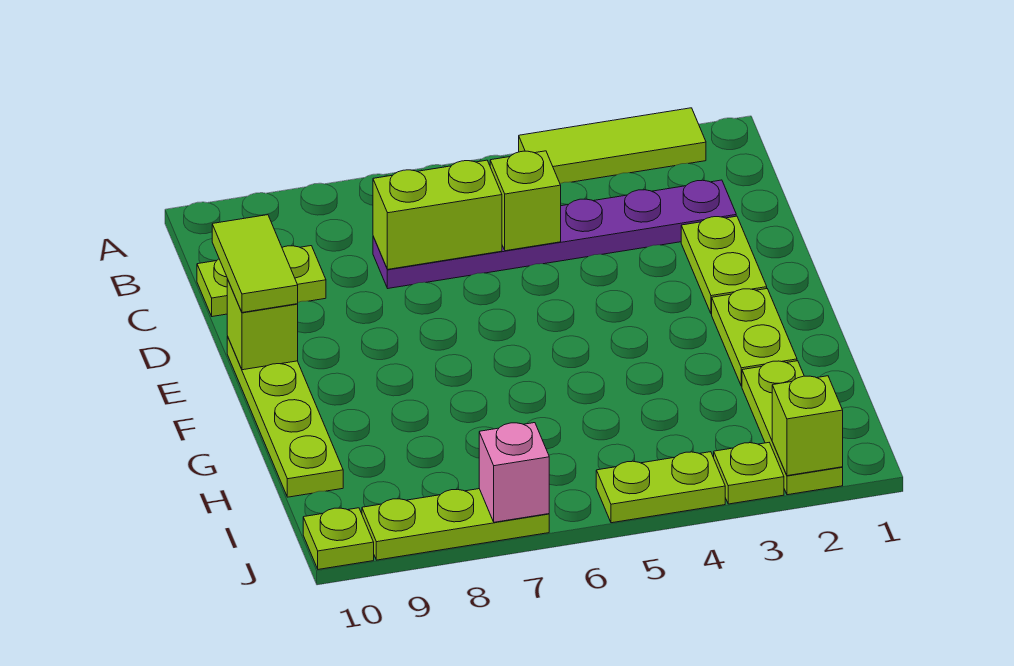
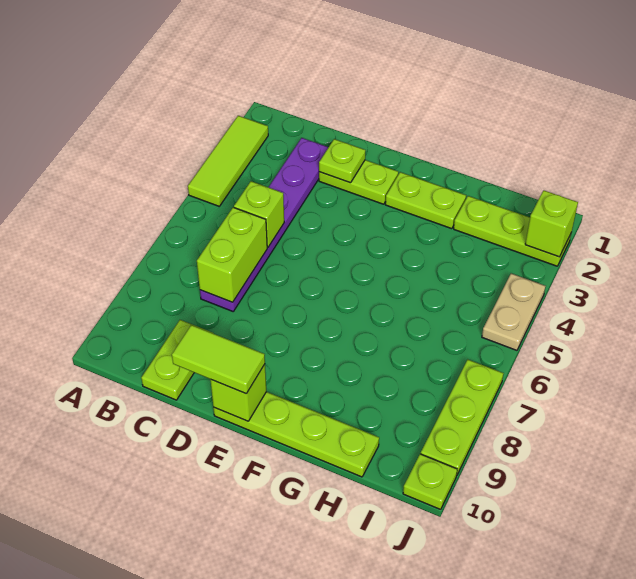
lime 1x1 plate [714,443,784,504] -> lime 1x1 plate moved to [319,139,366,183]
lime 1x2 plate [596,452,725,523] -> tan 1x2 plate [482,273,545,350]
pink 1x1 brick [479,423,549,522] -> none

